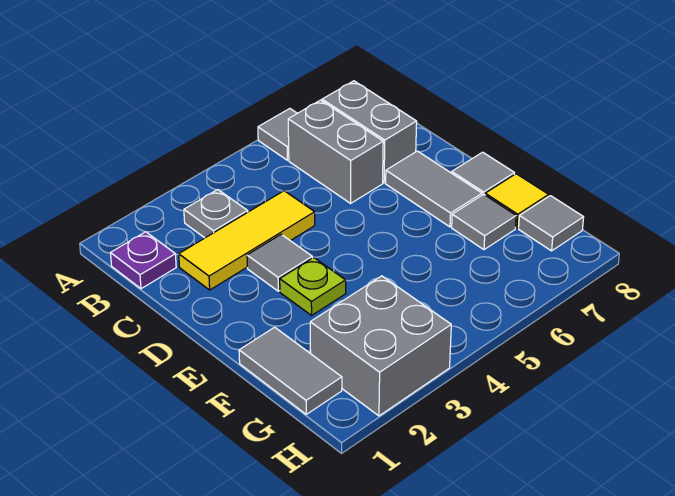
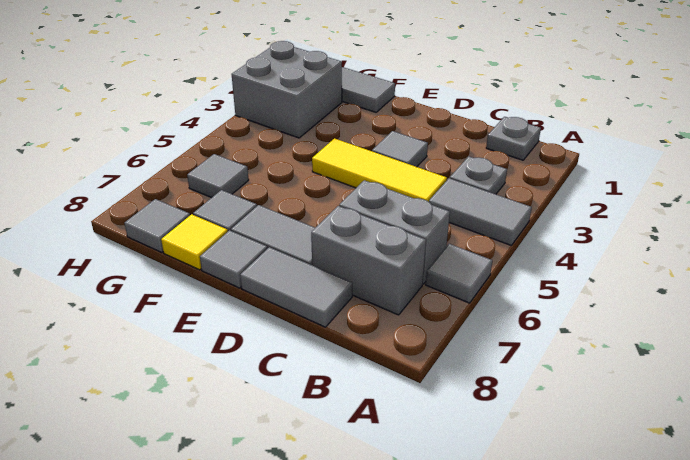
none -> grey 1x2 tile [429,178,532,246]
purple 1x1 plate [111,232,176,289] -> grey 1x1 plate [486,117,541,160]
yellow 1x3 tile [179,191,315,290] -> yellow 1x3 tile turned to [312,138,447,202]
none -> grey 1x2 tile [240,247,352,327]
lime 1x1 plate [280,258,346,315] -> none
none -> grey 1x1 tile [187,154,249,198]

